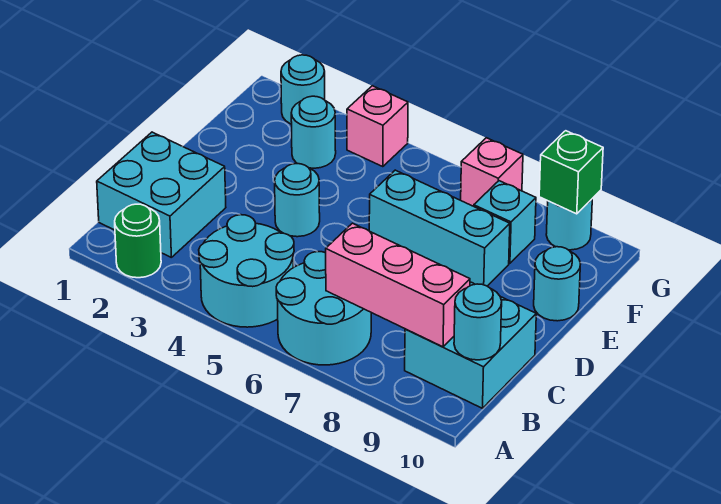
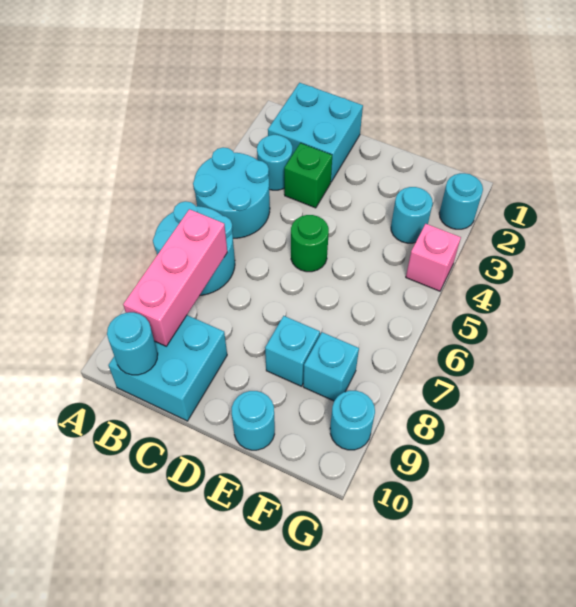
green 1x1 round brick [115,204,161,278] -> green 1x1 round brick moved to [291,215,329,272]
cyan 1x1 round brick [275,164,320,237] -> cyan 1x1 round brick moved to [257,135,292,190]
cyan 1x3 brick [369,170,510,286] -> cyan 1x1 brick [265,316,320,386]
pink 1x1 brick [461,138,523,206] -> none
green 1x1 brick [539,131,603,214] -> green 1x1 brick moved to [284,143,332,208]

